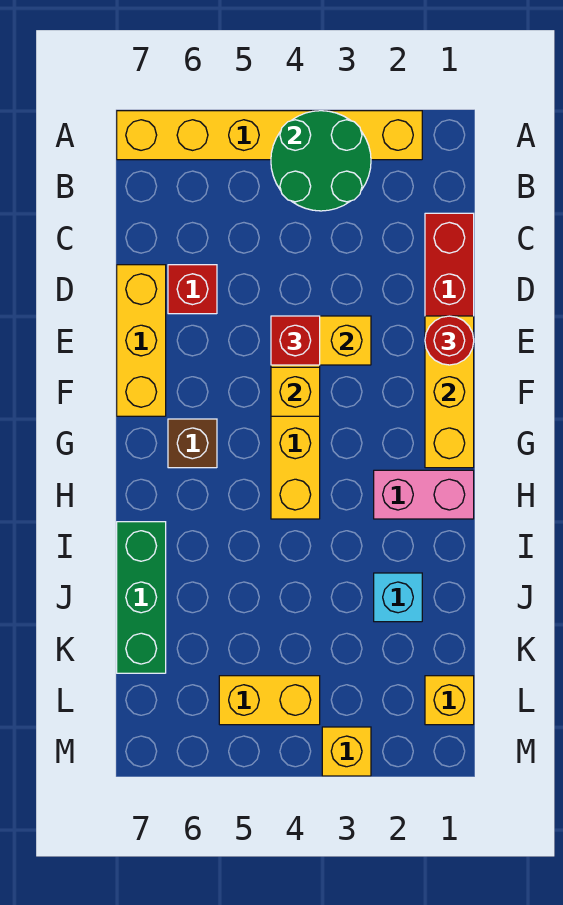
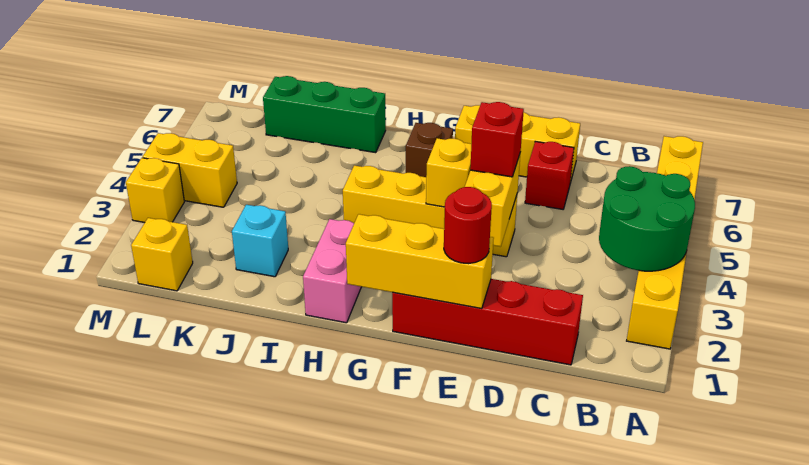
yellow 1x2 brick [219,676,320,725] -> yellow 1x2 brick turned to [143,133,237,207]

